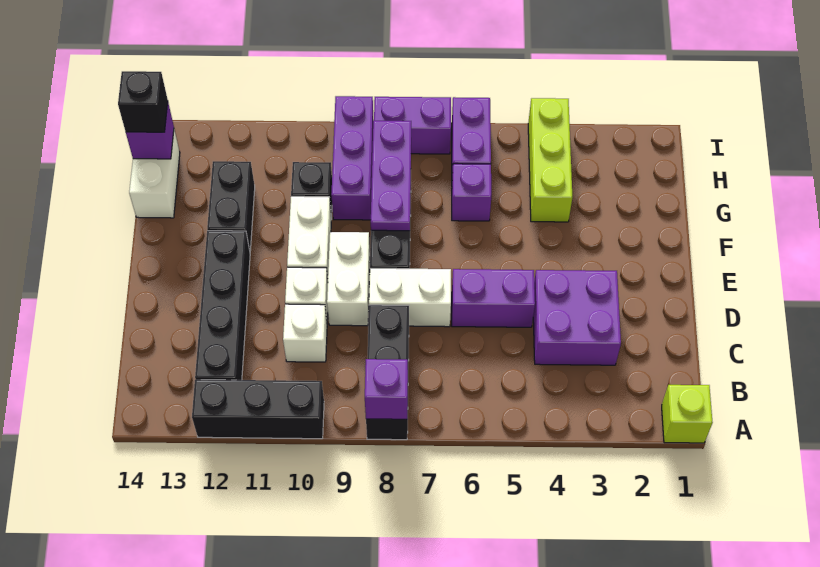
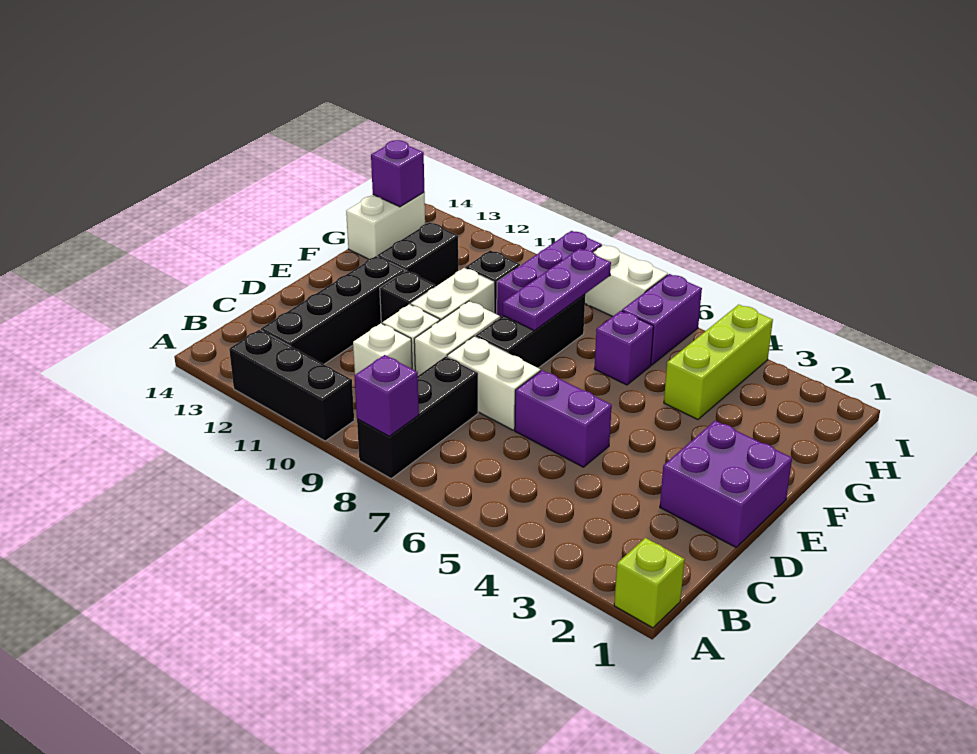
purple 2x2 brick [533,270,621,365] -> purple 2x2 brick moved to [660,421,792,547]
black 1x1 brick [118,71,168,132] -> black 1x1 brick moved to [380,271,436,323]
purple 1x2 brick [374,97,451,154] -> white 1x2 brick [585,245,668,316]

